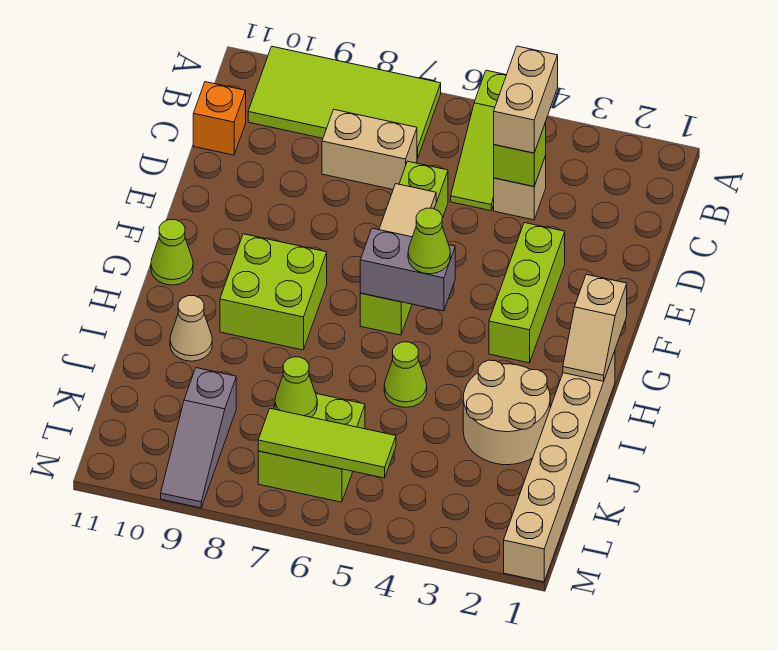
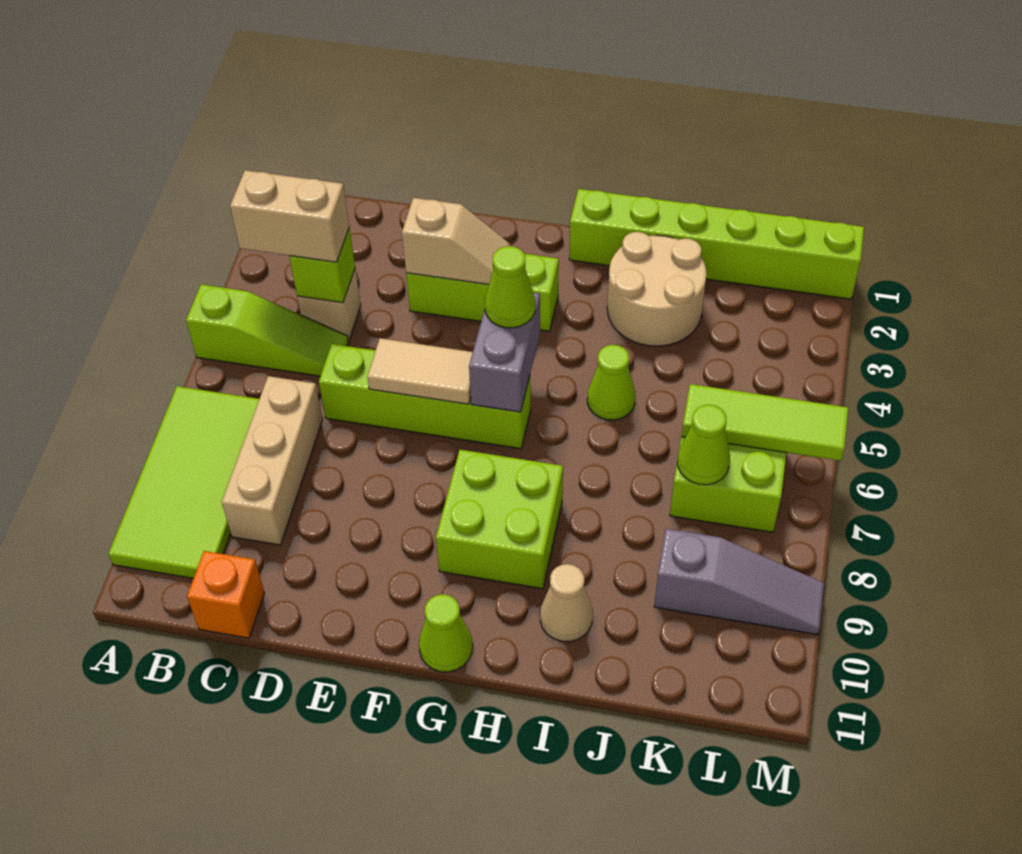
tan 1x2 brick [322,110,417,189] -> tan 1x3 brick [222,376,322,545]
tan 1x2 slope [563,274,627,381] -> tan 1x2 slope moved to [402,198,510,284]
tan 1x6 brick [504,351,615,582] -> lime 1x6 brick [569,189,864,299]
lime 1x3 tile [258,409,396,478] -> lime 1x3 tile turned to [681,384,848,461]

